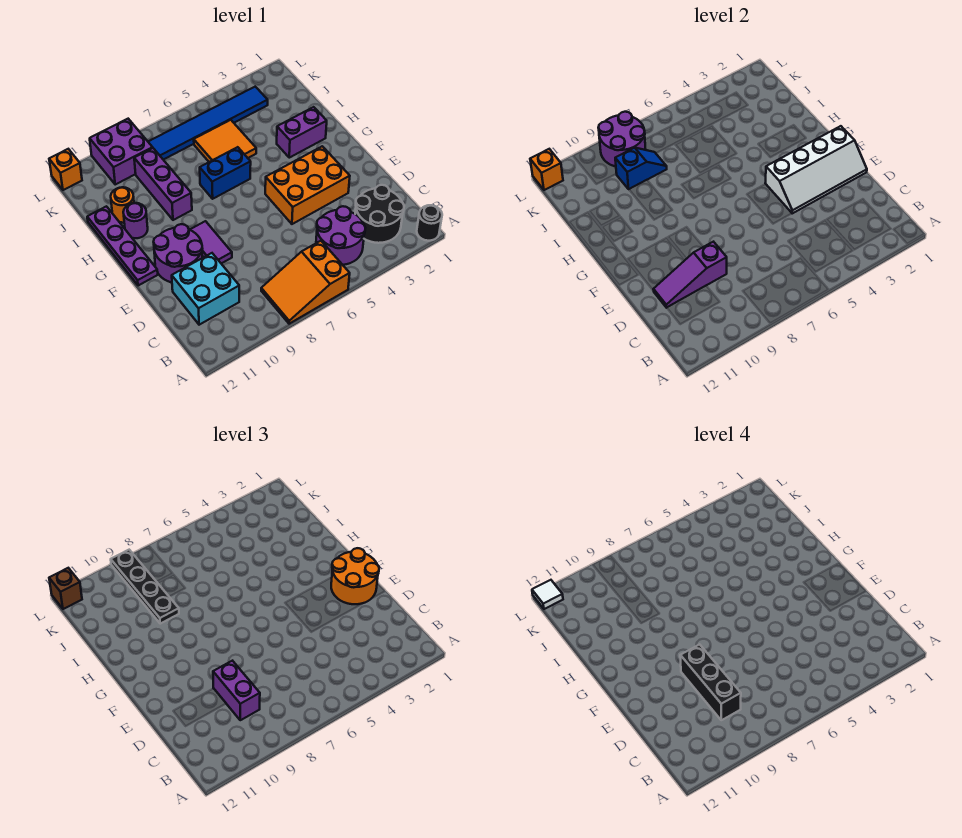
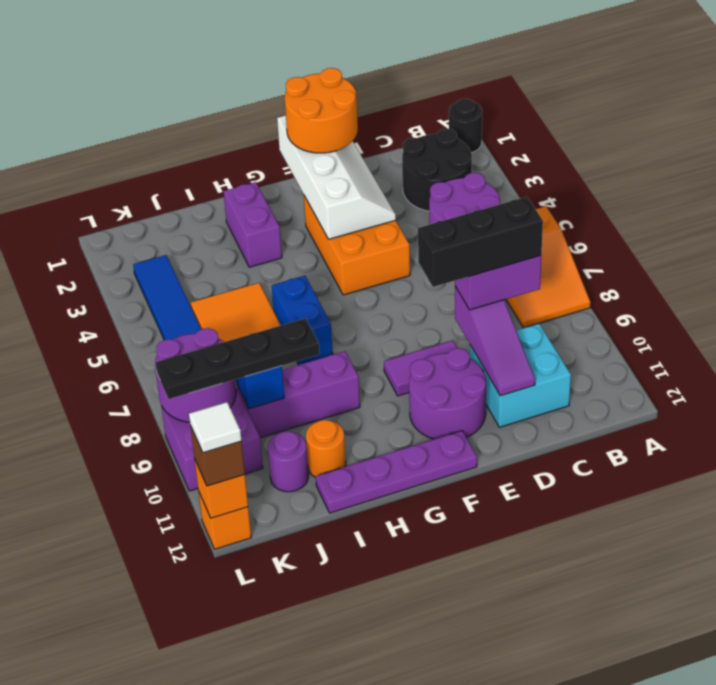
purple 1x1 round brick [123,203,148,238] -> purple 1x1 round brick moved to [268,431,308,492]

